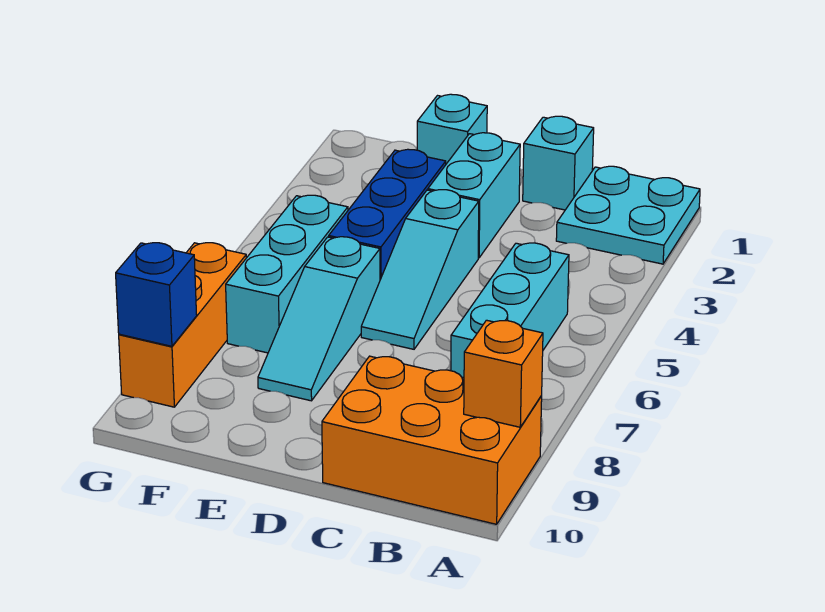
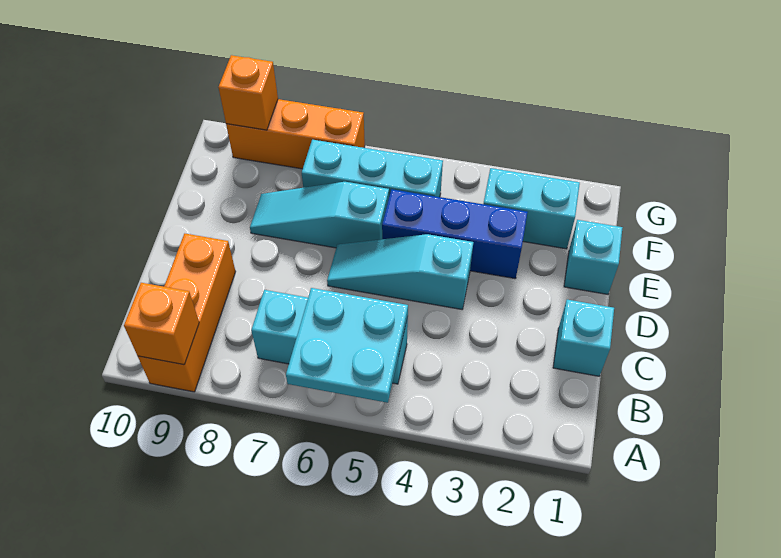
cyan 2x2 plate [556,166,700,264] -> cyan 2x2 plate moved to [286,288,408,403]
orange 2x3 brick [322,356,542,524] -> orange 1x3 brick [138,234,236,392]
cyan 1x2 brick [428,133,520,258] -> cyan 1x2 brick moved to [483,168,580,249]
blue 1x1 brick [116,243,197,346] -> orange 1x1 brick [218,55,278,130]

